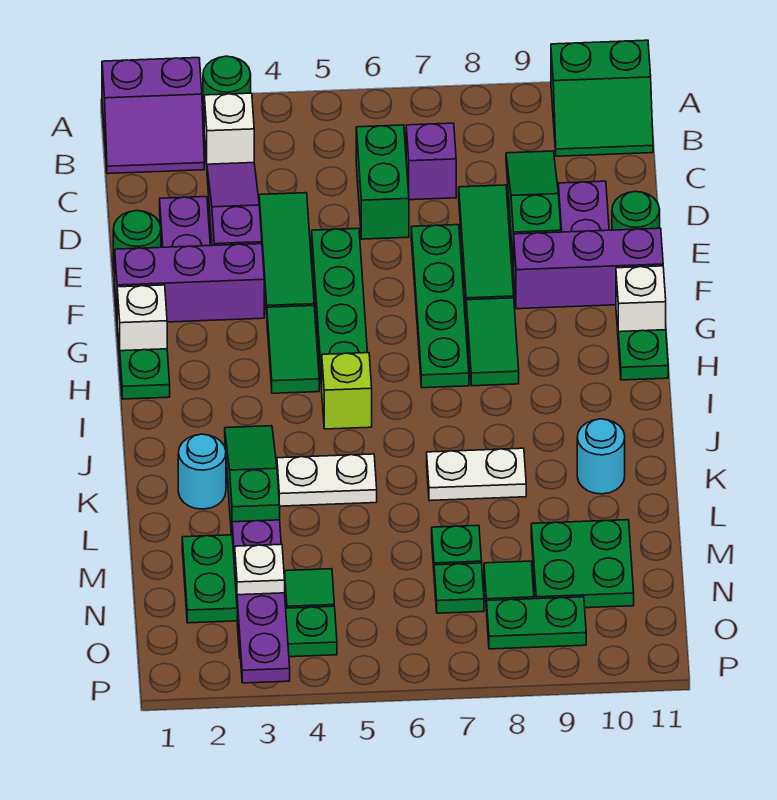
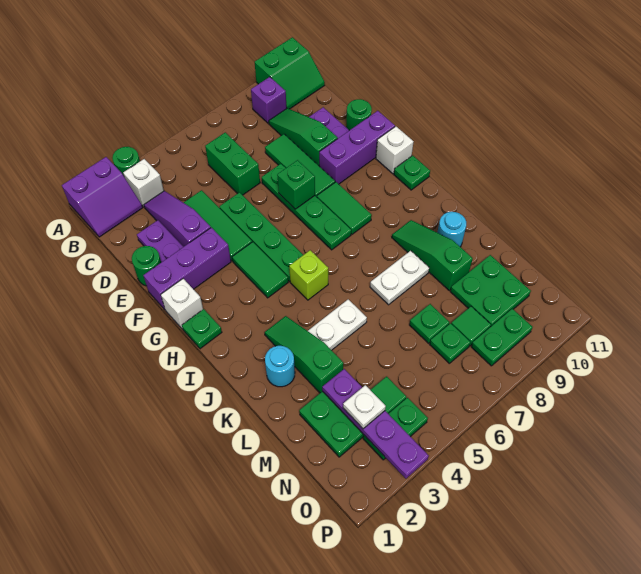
purple 1x1 brick [406,123,456,200] -> purple 1x1 brick moved to [251,77,287,123]
none -> green 1x1 brick [277,160,315,209]
none -> green 1x3 slope [392,220,473,290]

